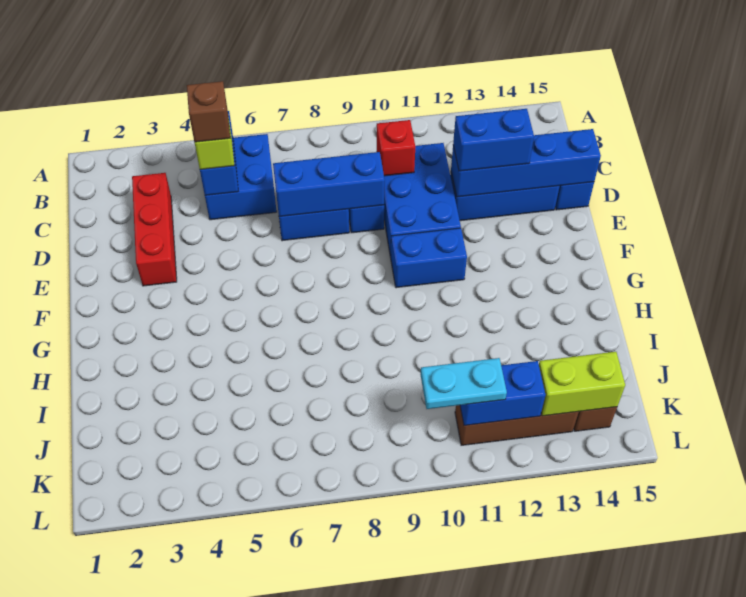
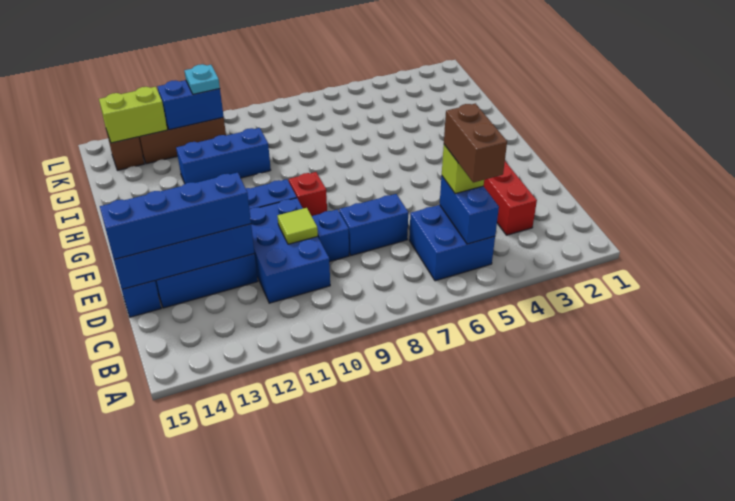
brown 1x1 brick [187,81,230,142] -> brown 1x2 brick [444,104,507,183]
red 1x1 brick [377,120,415,176] -> red 1x1 brick moved to [289,172,327,216]
blue 1x3 brick [273,152,385,217] -> blue 1x3 brick moved to [176,128,271,184]
none -> lime 1x1 tile [278,208,318,244]
blue 1x2 brick [453,109,534,171] -> blue 1x4 brick [100,172,251,259]
cyan 1x2 plate [420,358,507,409] -> cyan 1x1 plate [184,64,220,94]

